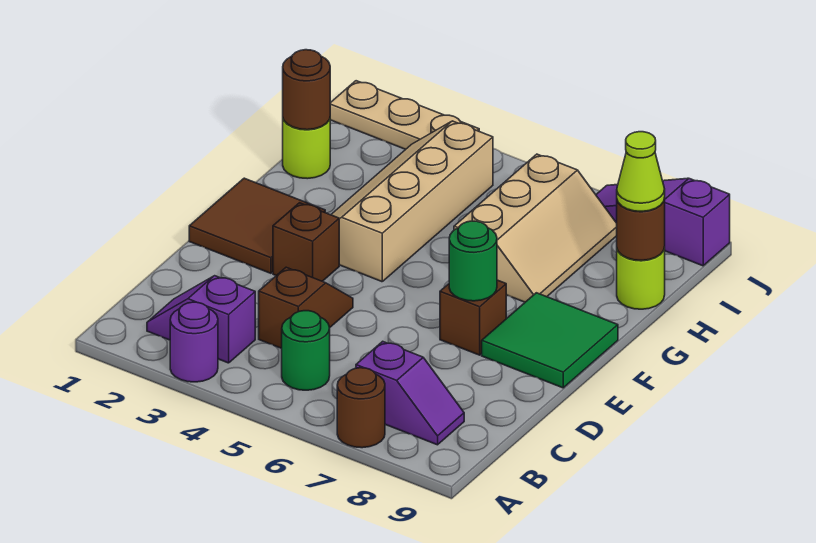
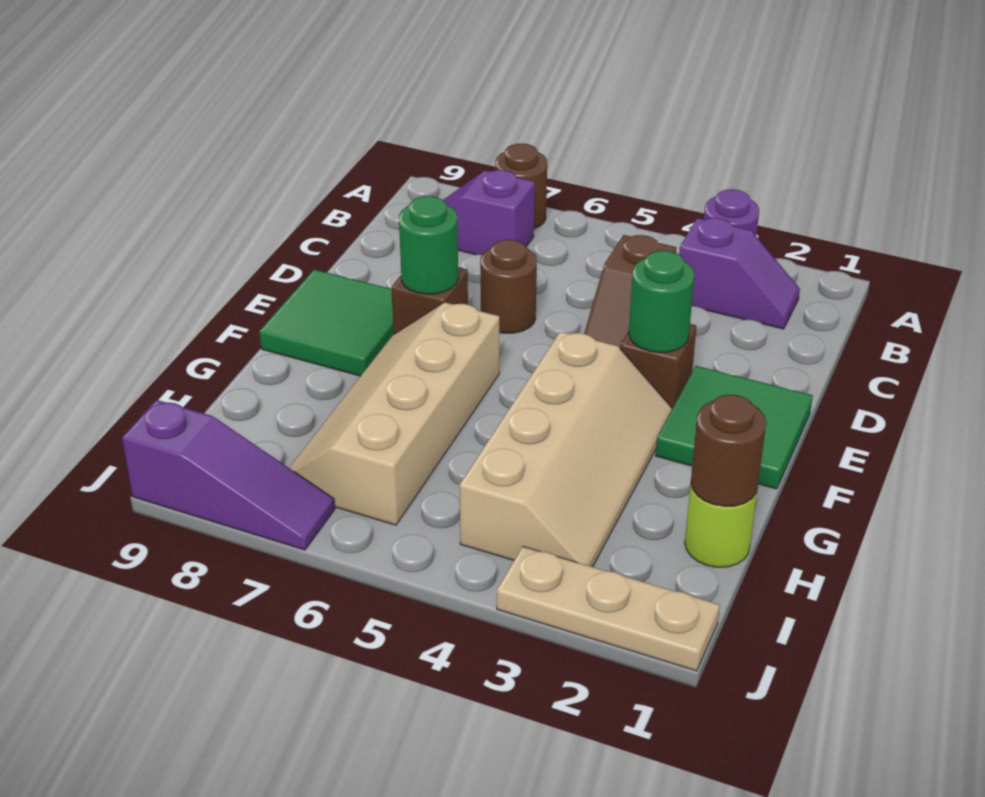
green 1x1 round brick [282,311,330,390] -> green 1x1 round brick moved to [629,251,694,353]
brown 2x2 tile [189,178,325,273] -> green 2x2 tile [656,366,813,489]
tan 2x3 slope [454,154,617,302] -> tan 2x4 slope [289,302,499,525]
lime 1x1 round brick [617,247,665,309] -> none
brown 1x1 round brick [617,198,665,260] -> brown 1x1 round brick moved to [480,240,537,333]
lime 1x1 cone [617,132,665,211] -> none

